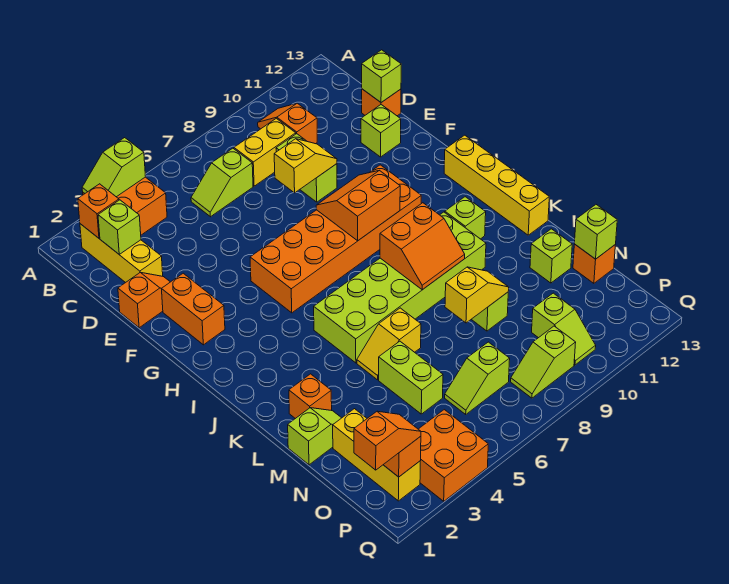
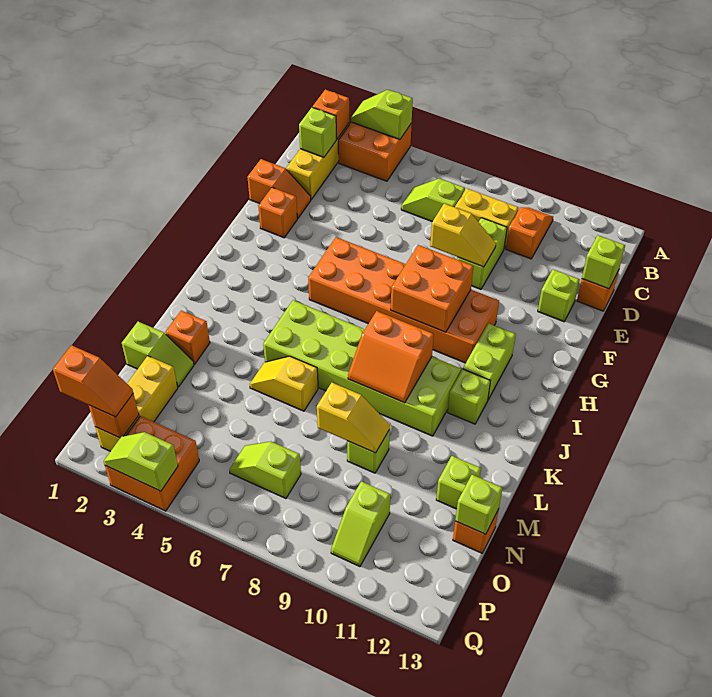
orange 1x2 brick [161,273,225,345] -> orange 1x1 brick [258,187,297,238]
orange 2x2 slope [316,170,400,241] -> orange 2x2 brick [391,245,474,332]
yellow 1x4 brick [444,135,549,235] -> none
lime 1x2 brick [379,341,443,414] -> lime 1x2 brick moved to [463,323,516,399]
lime 1x2 slope [511,326,576,398] -> lime 1x2 slope moved to [104,432,178,491]

